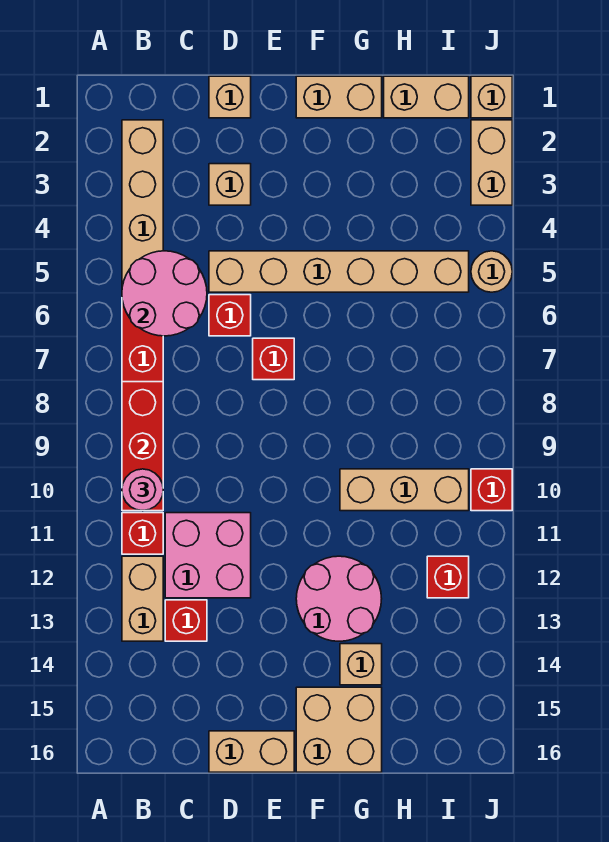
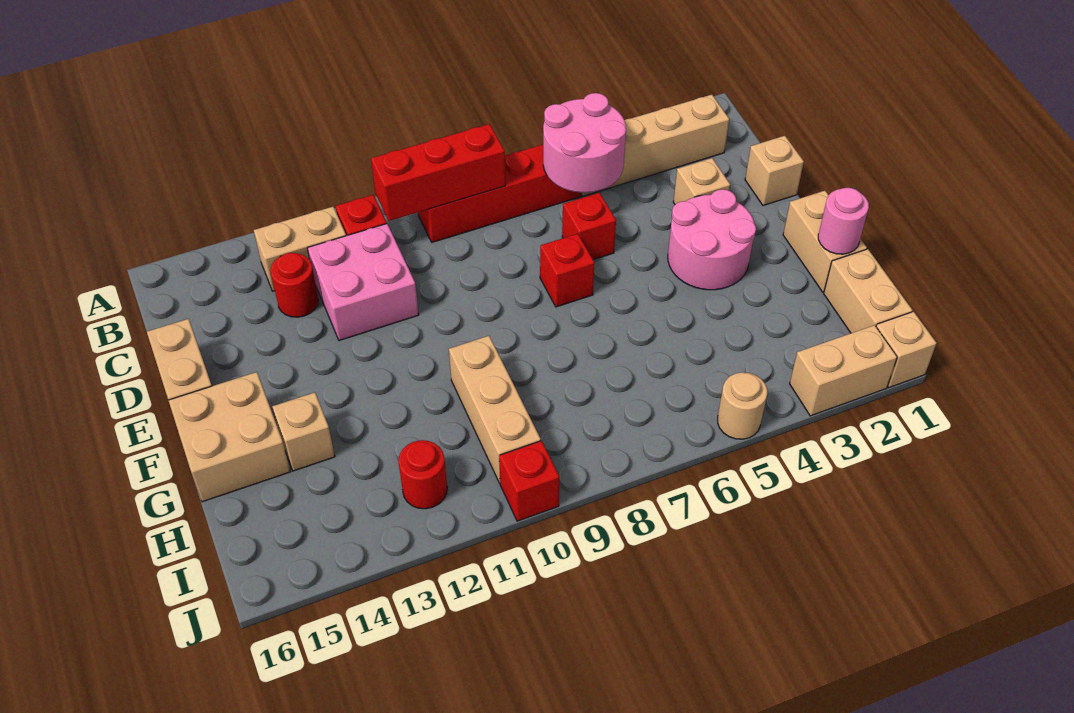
pink 1x1 round brick [122,469,163,511] -> pink 1x1 round brick moved to [818,188,869,254]
red 1x1 brick [165,600,207,641] -> red 1x1 round brick [270,253,319,317]
tan 1x6 brick [209,251,469,292] -> none
pink 2x2 round brick [296,556,382,641] -> pink 2x2 round brick moved to [668,189,756,290]
red 1x1 brick [427,556,469,598] -> red 1x1 round brick [398,440,447,509]

